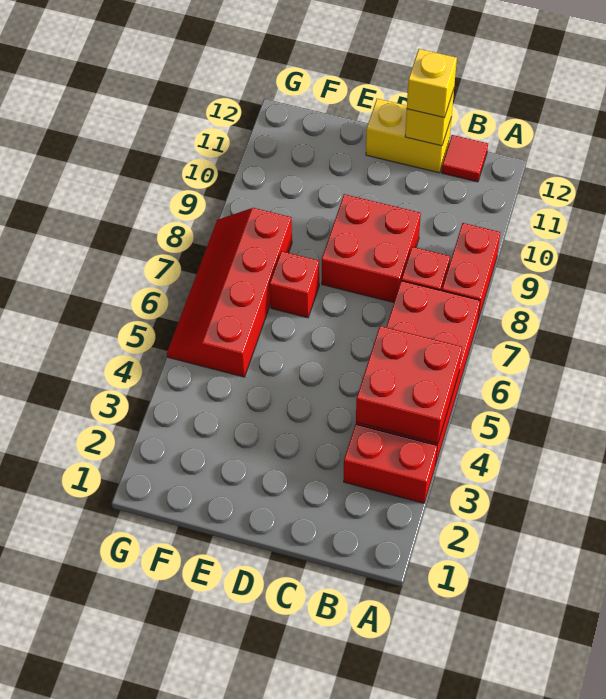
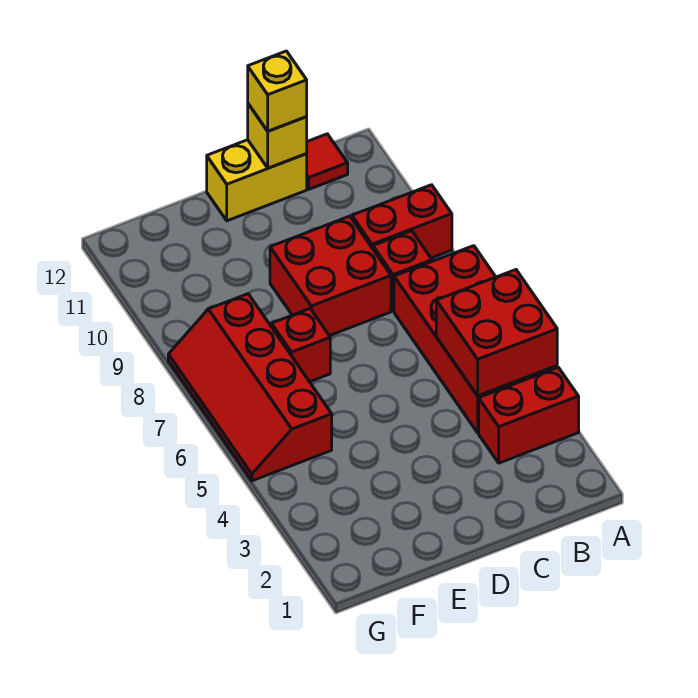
red 1x2 brick [442,223,500,320] -> red 1x2 brick turned to [352,185,452,258]

